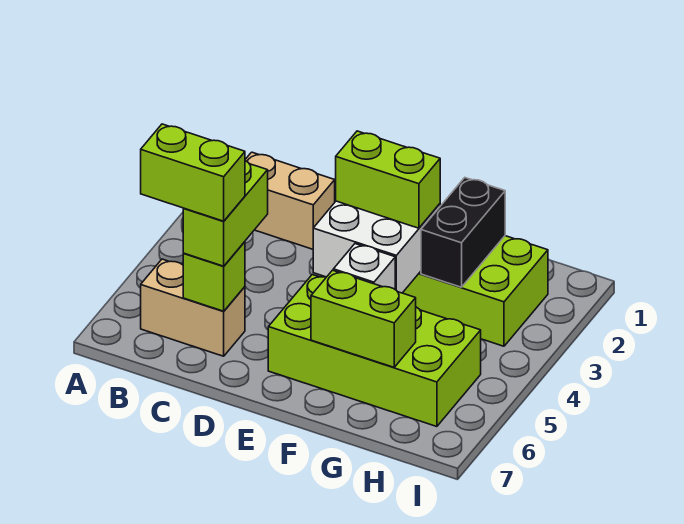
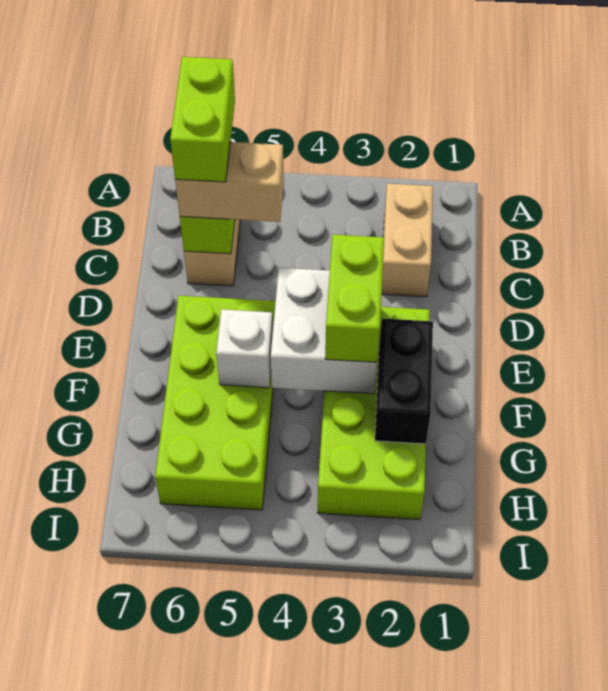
lime 1x2 brick [183,161,268,266] -> tan 1x2 brick [175,142,284,222]
lime 1x2 brick [311,270,416,367] -> none
black 1x2 brick [421,178,505,287] -> black 1x2 brick turned to [375,319,433,444]

